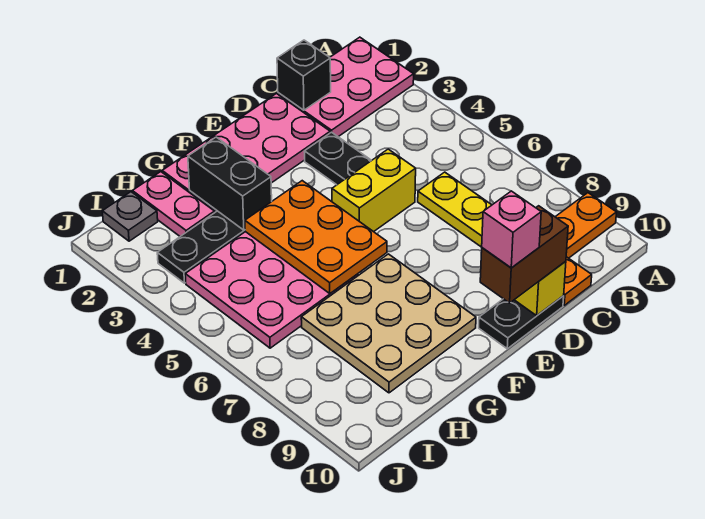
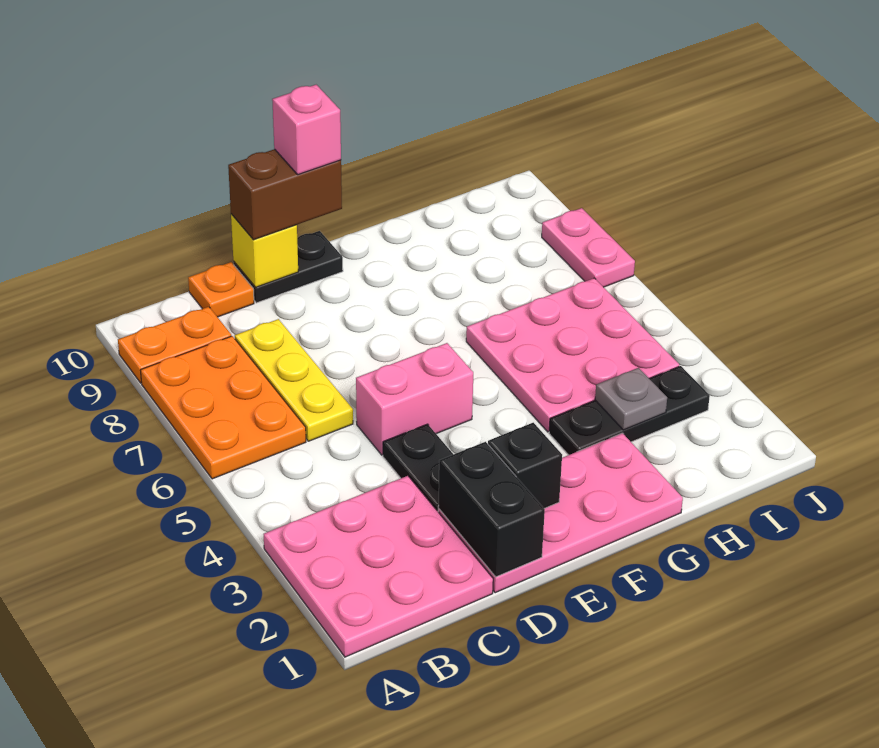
pink 2x3 plate [278,37,414,137] -> pink 3x3 plate [264,476,493,657]
black 1x1 brick [277,40,331,110] -> black 1x1 brick moved to [488,423,562,508]
yellow 1x2 brick [332,149,416,232] -> pink 1x2 brick [356,343,473,455]
orange 2x3 plate [245,181,387,294] -> orange 2x3 plate moved to [140,336,306,479]
tan 3x3 plate [301,254,476,393] -> none
black 1x2 brick [188,137,272,230] -> black 1x2 brick moved to [438,442,545,577]
pink 1x2 plate [133,172,215,236] -> pink 1x2 plate moved to [542,208,635,287]
grey 1x1 plate [102,192,158,241] -> grey 1x1 plate moved to [595,368,667,430]

